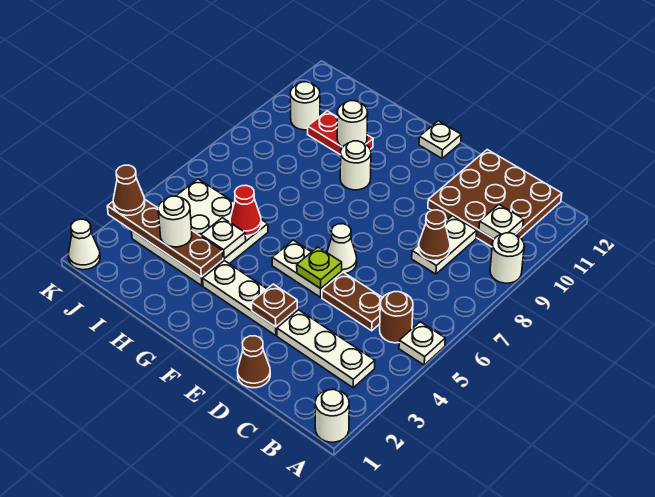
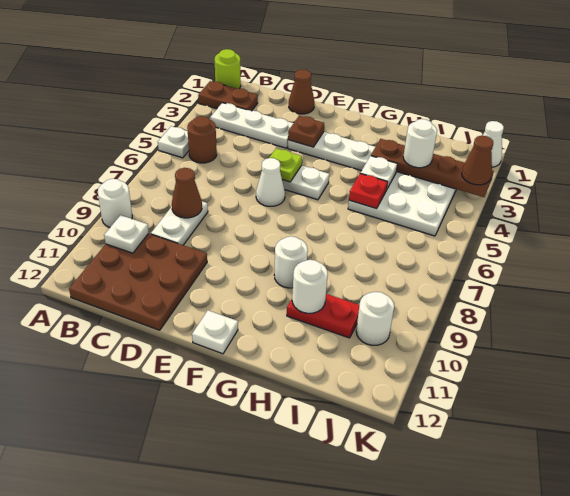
white 1x1 round brick [315,389,349,442] -> lime 1x1 round brick [215,49,241,89]
brown 1x2 plate [322,272,383,331] -> brown 1x2 plate moved to [198,81,258,111]
red 1x1 cone [230,185,261,236] -> red 1x1 plate [349,173,388,208]

